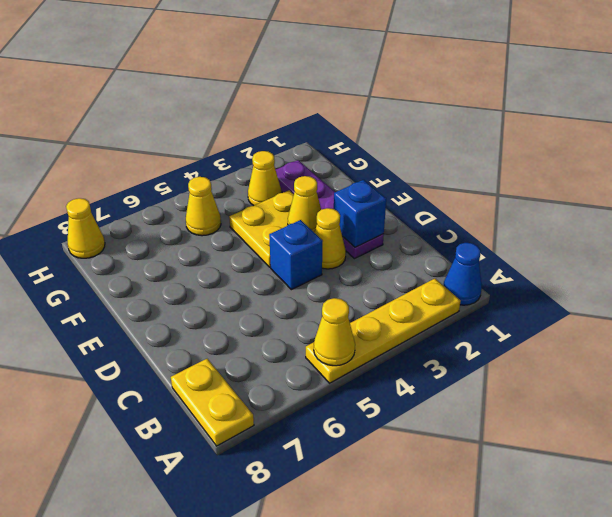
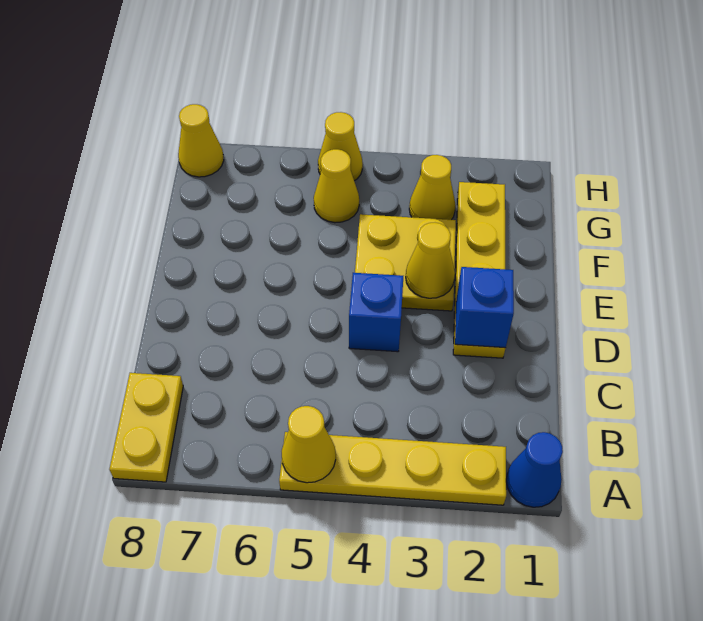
purple 1x4 plate [276,160,384,259] -> yellow 1x4 plate [453,182,506,358]
yellow 1x1 cone [315,208,346,269] -> yellow 1x1 cone moved to [318,112,363,181]

